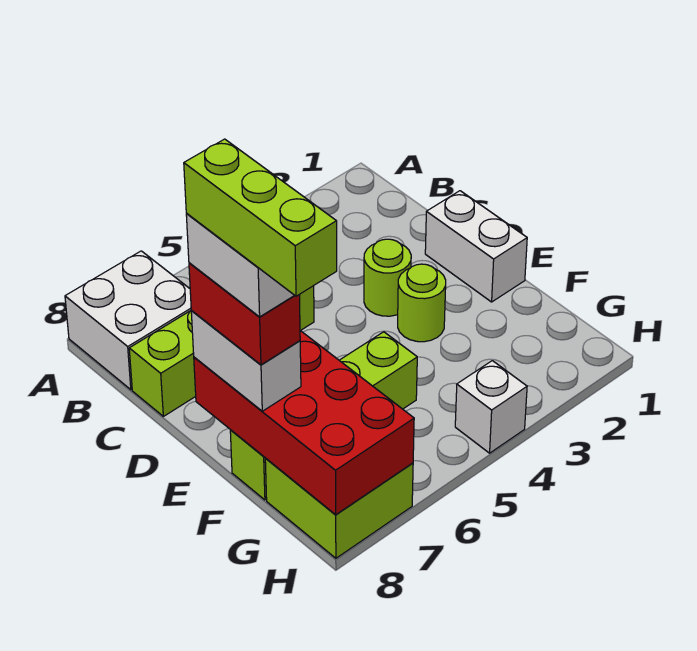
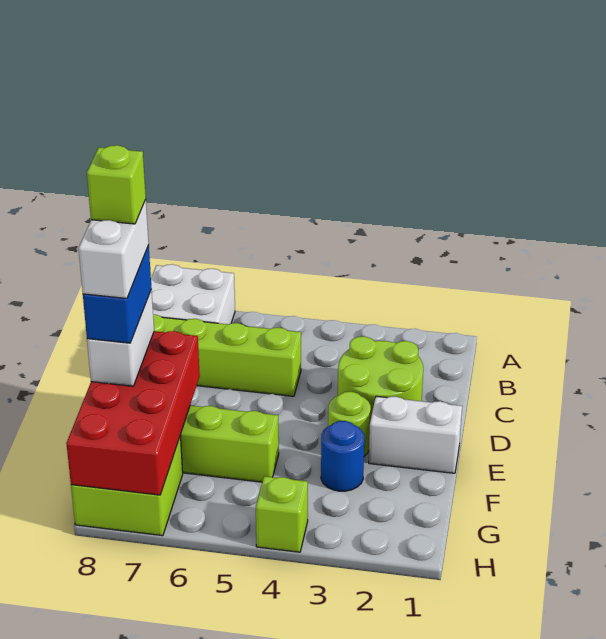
white 1x2 brick [425,191,527,302] -> white 1x2 brick turned to [369,396,462,473]
lime 1x1 round brick [364,239,411,316] -> lime 2x2 round brick [338,336,423,420]
red 1x2 brick [189,263,300,365] -> blue 1x2 brick [83,246,151,343]
lime 1x3 brick [184,139,337,296] -> lime 1x1 brick [87,145,146,224]
none -> blue 1x1 round brick [321,421,364,491]
white 1x1 brick [455,361,527,453] -> lime 1x1 brick [256,476,308,552]

